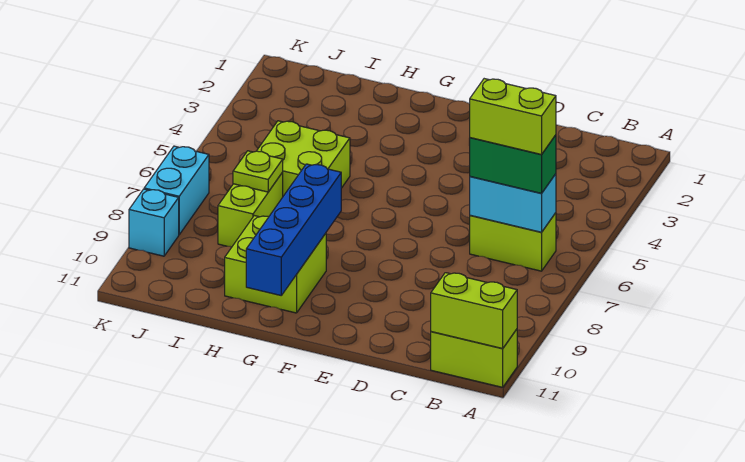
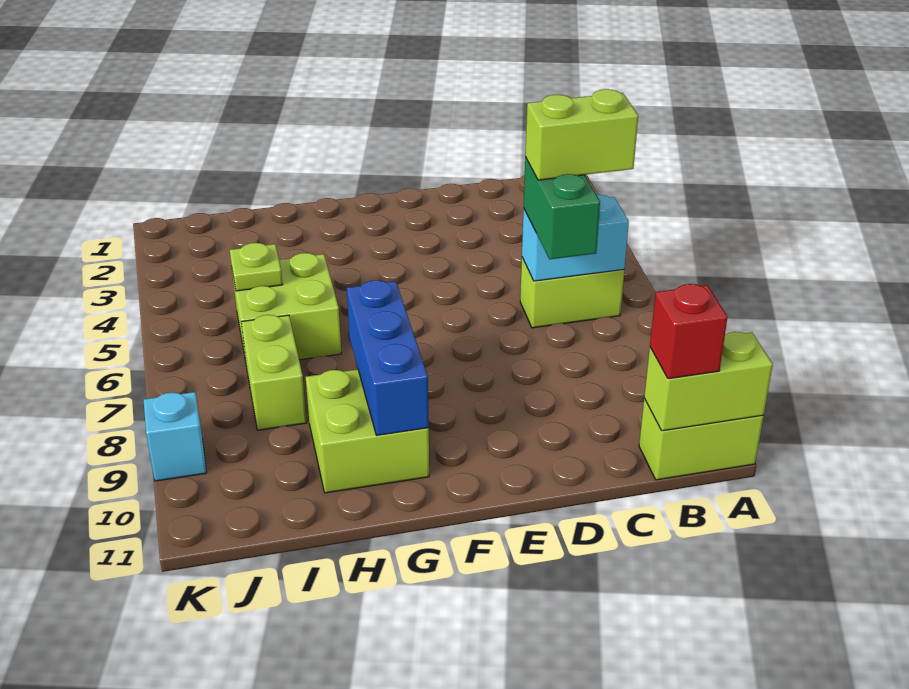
green 1x2 brick [469,135,556,193] -> green 1x2 brick turned to [524,157,600,259]
none -> red 1x1 brick [650,284,727,379]
blue 1x4 brick [246,164,341,295] -> blue 1x3 brick [347,280,429,435]
lime 1x1 plate [233,151,283,192] -> lime 1x1 plate moved to [230,243,283,291]
cyan 1x2 brick [144,146,209,235] -> none

